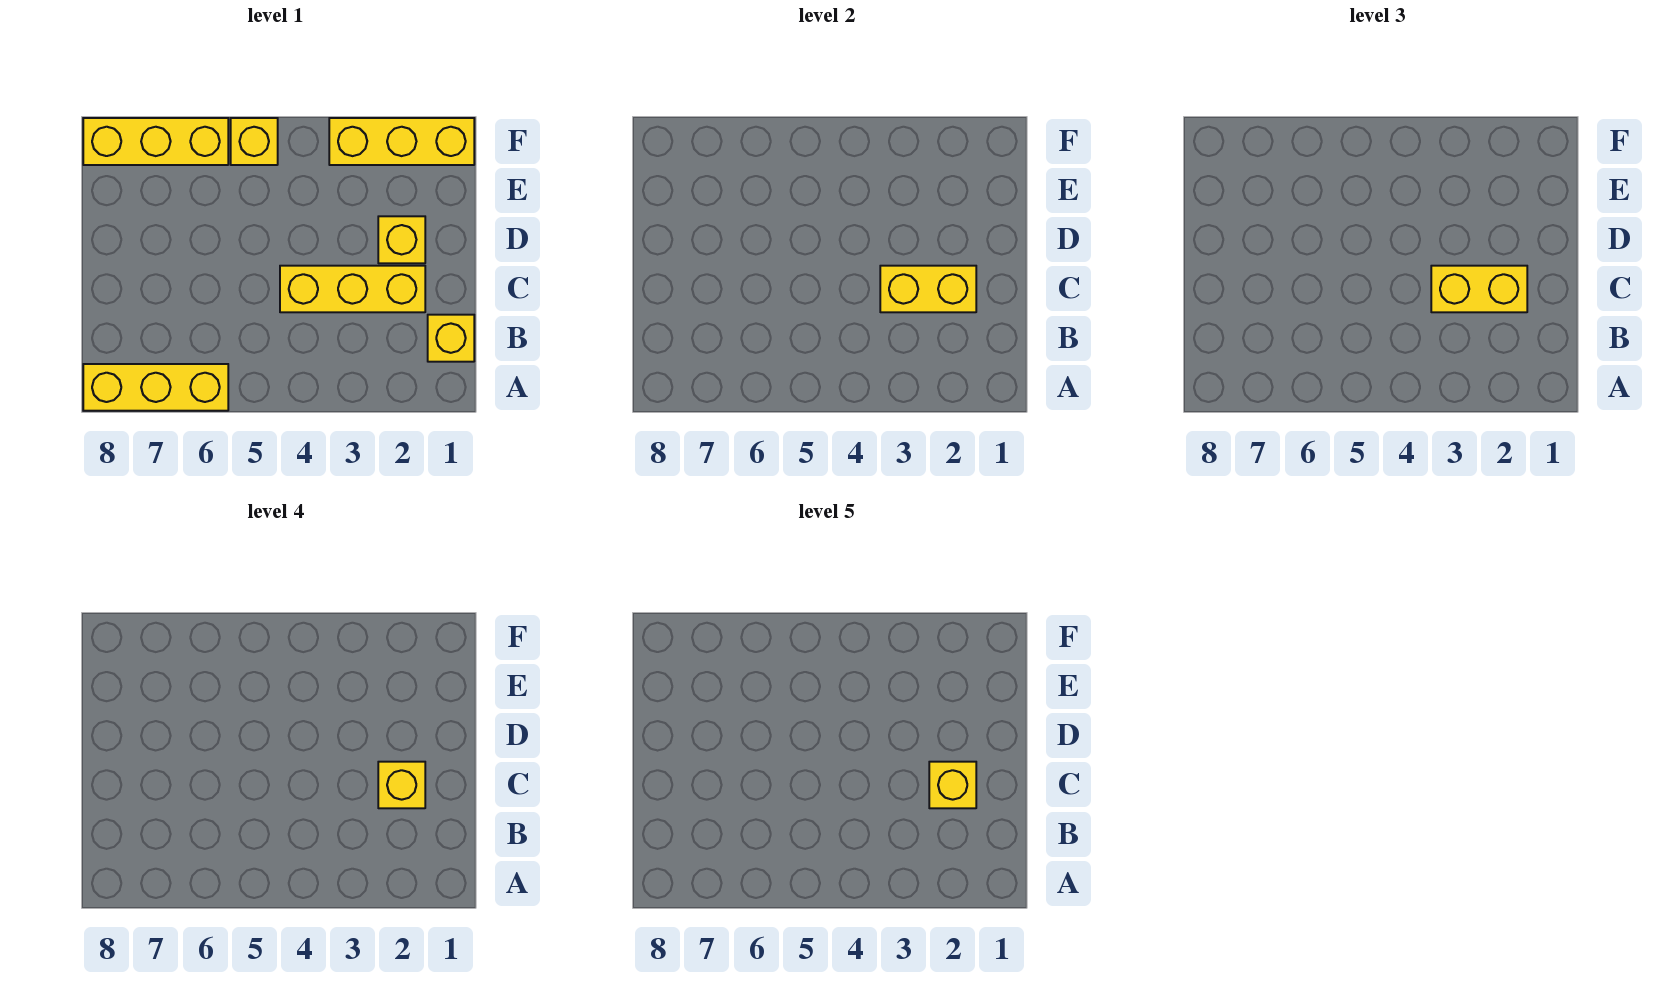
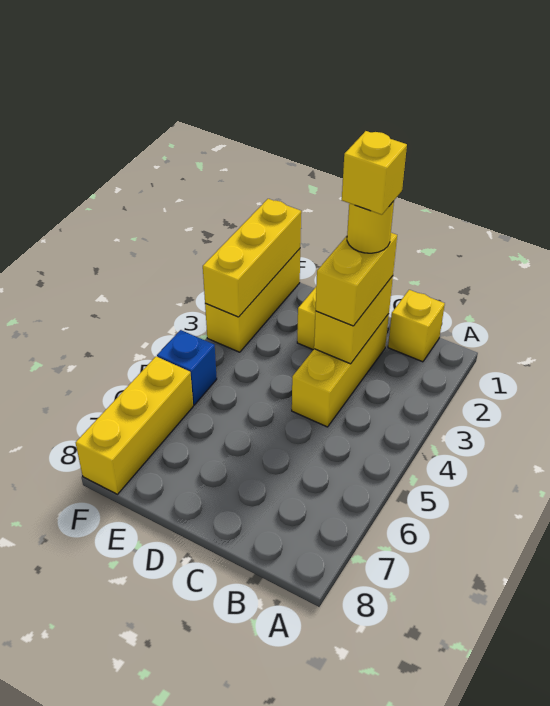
yellow 1x3 brick [83,364,228,411] -> yellow 1x3 brick moved to [203,199,301,317]
yellow 1x1 brick [378,762,425,808] -> yellow 1x1 round brick [347,201,394,253]
yellow 1x1 brick [231,118,278,165] -> blue 1x1 brick [157,330,217,405]

